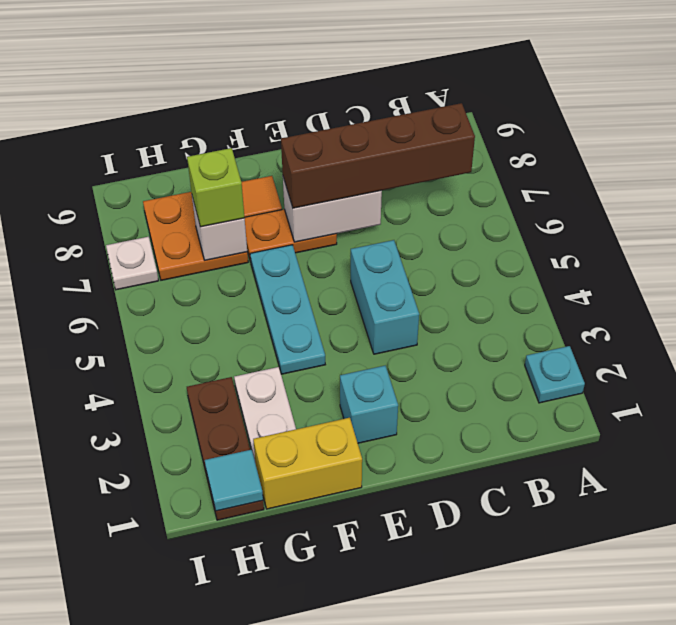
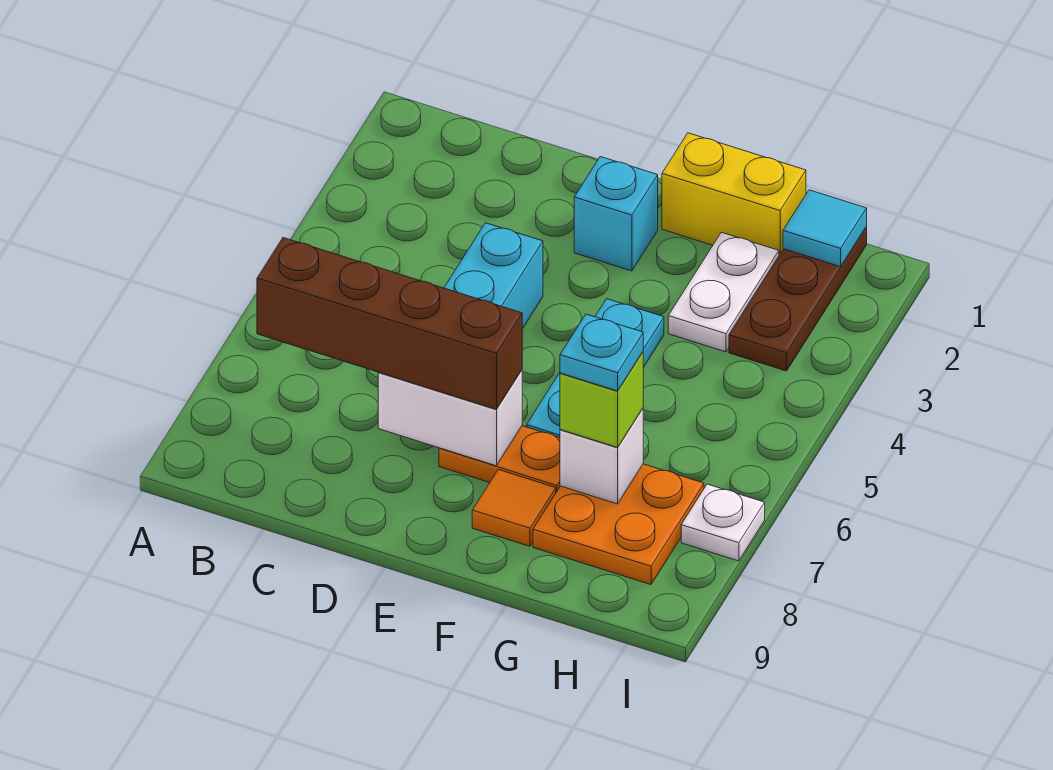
cyan 1x1 plate [525,346,585,403] -> cyan 1x1 plate moved to [560,314,643,391]

